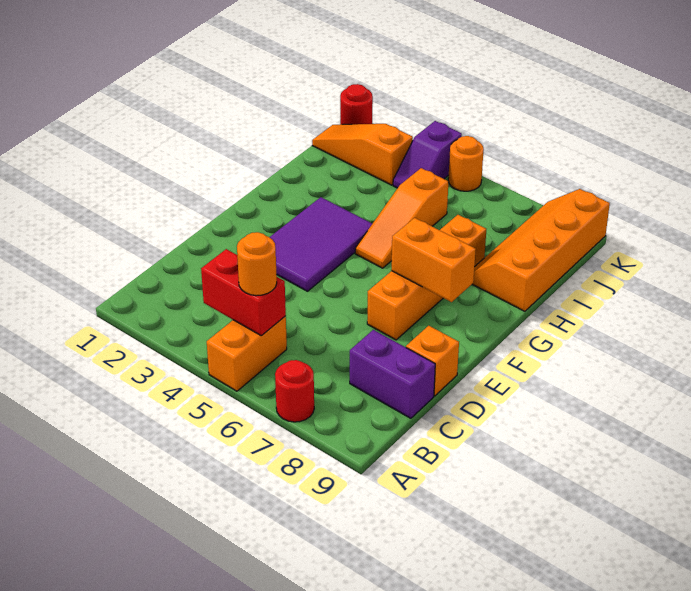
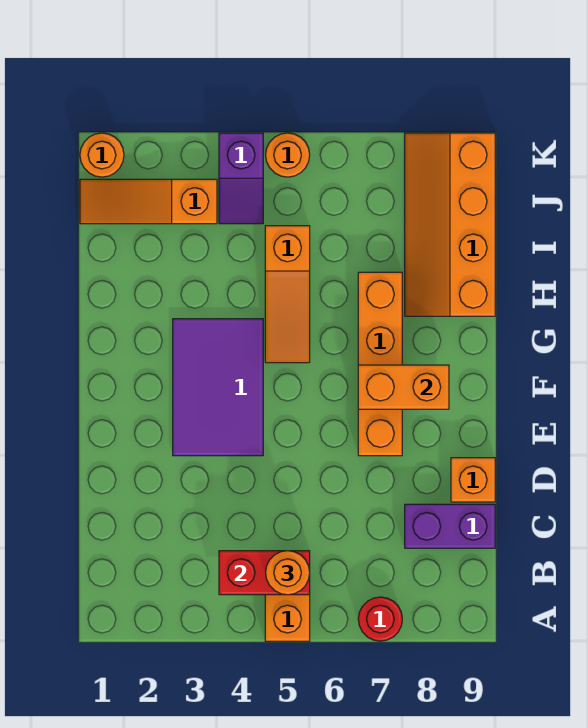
red 1x1 round brick [340,84,373,124] -> orange 1x1 round brick [80,133,124,177]

